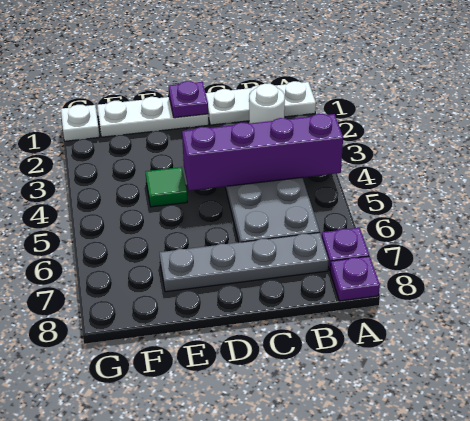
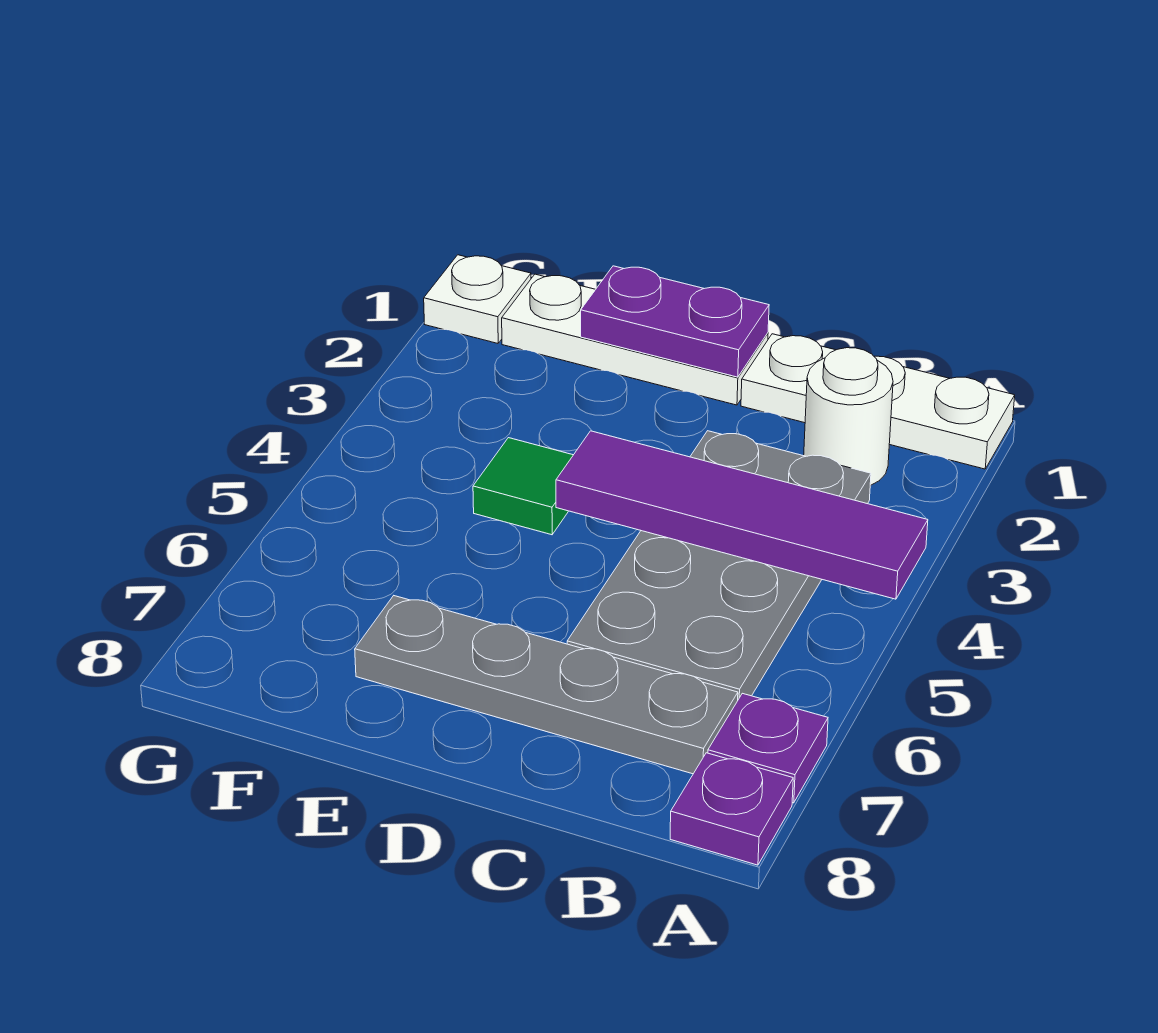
purple 1x4 brick [182,114,343,191] -> purple 1x4 tile [556,431,928,599]
purple 1x1 plate [169,81,208,118] -> purple 1x2 plate [581,266,769,377]

